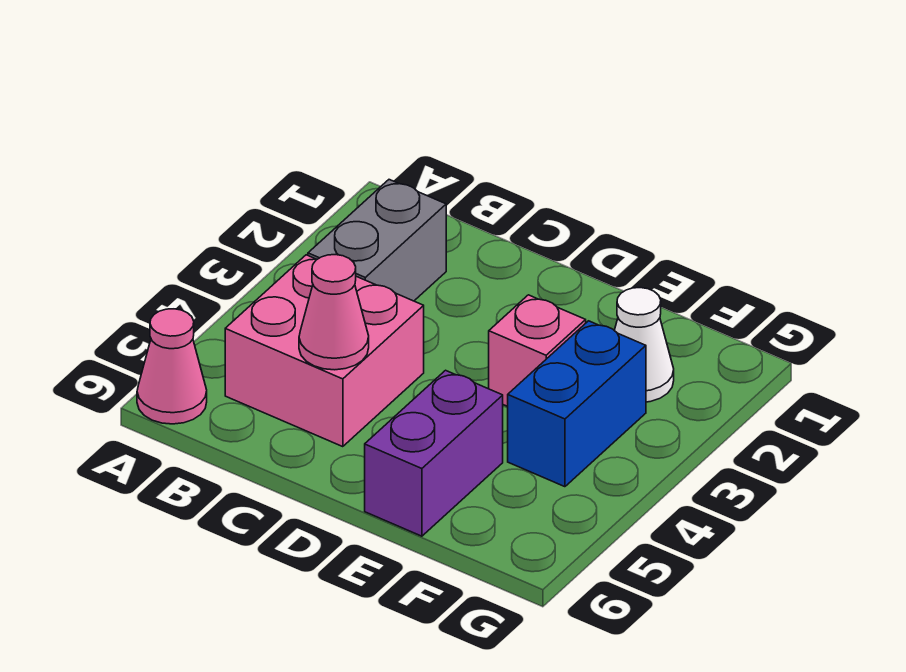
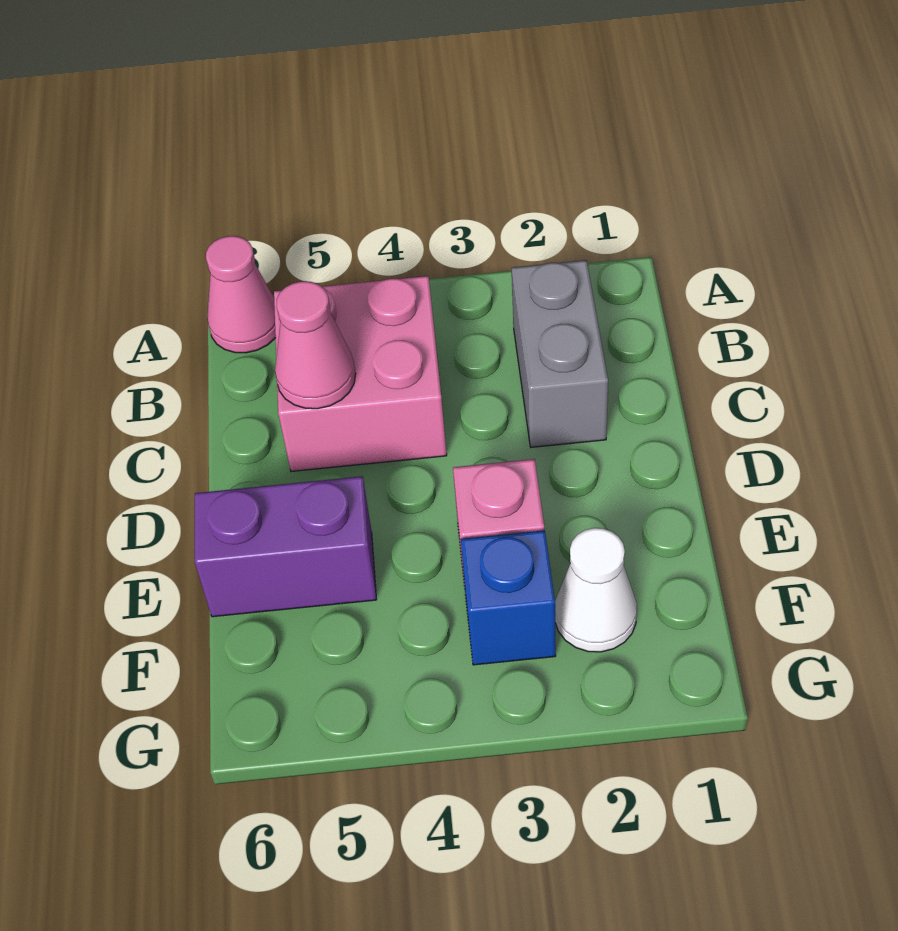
grey 1x2 brick [308,180,446,301] -> grey 1x2 brick turned to [512,260,608,447]
blue 1x2 brick [508,321,646,487] -> blue 1x1 brick [461,530,556,665]

